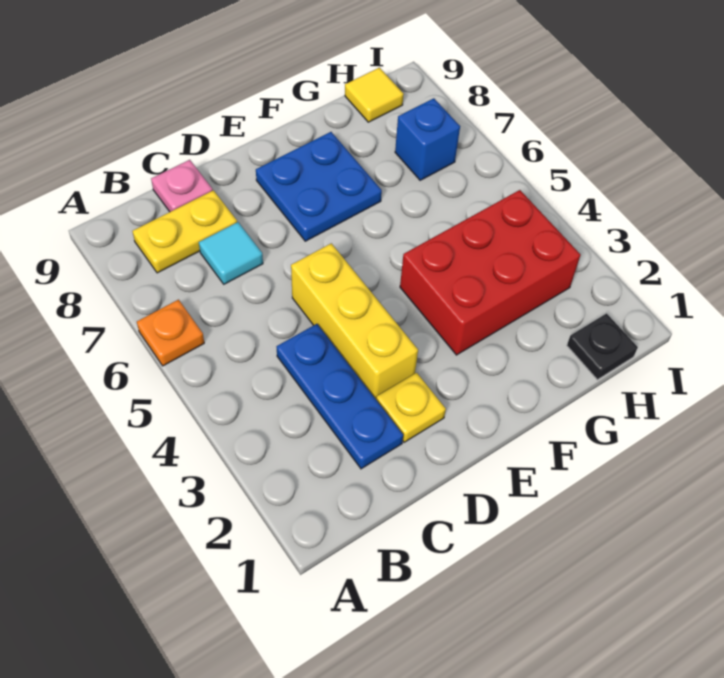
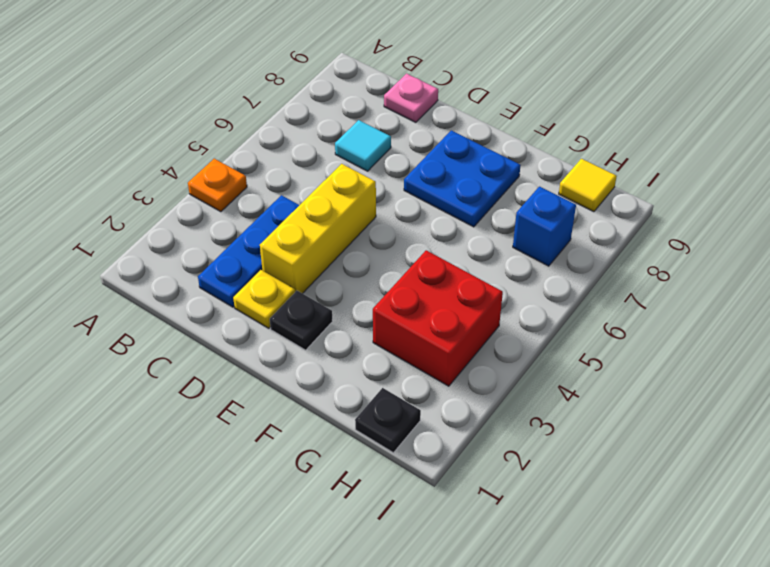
orange 1x1 plate [137,300,204,366] -> orange 1x1 plate moved to [188,159,247,212]
yellow 1x2 plate [133,190,237,273] -> none
none -> black 1x1 plate [270,291,333,350]
red 2x3 brick [400,190,581,355] -> red 2x2 brick [373,250,503,386]

